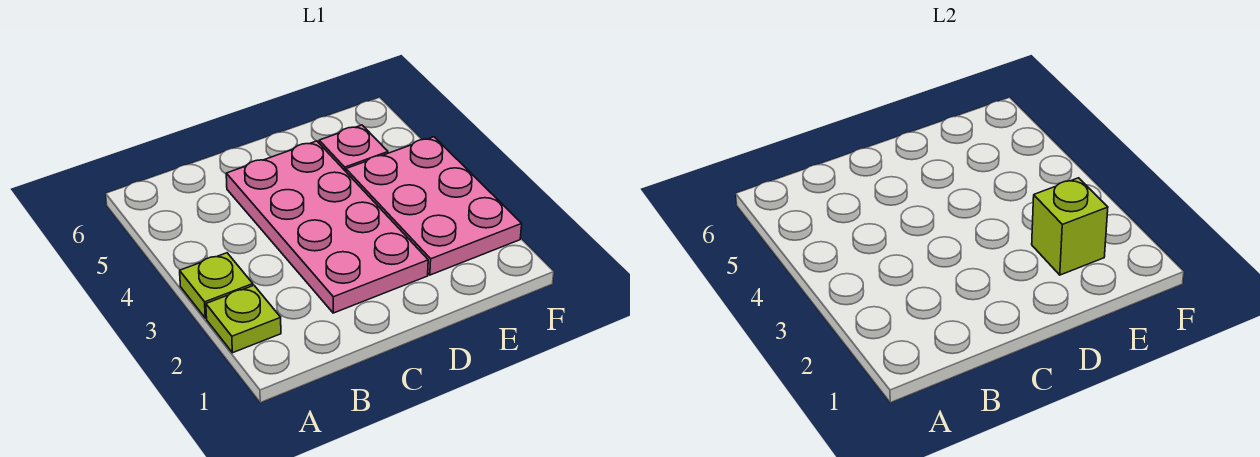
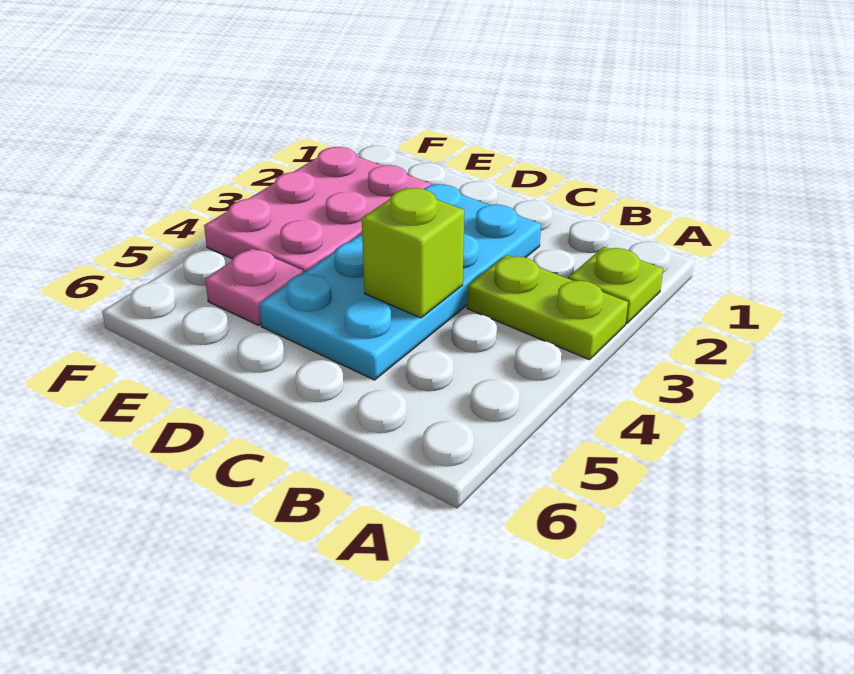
lime 1x1 plate [180,253,253,318] -> lime 1x2 plate [467,255,628,360]
pink 2x4 plate [226,141,428,313] -> cyan 2x4 plate [259,184,541,380]
lime 1x1 brick [1032,178,1108,275] -> lime 1x1 brick moved to [362,188,464,318]

